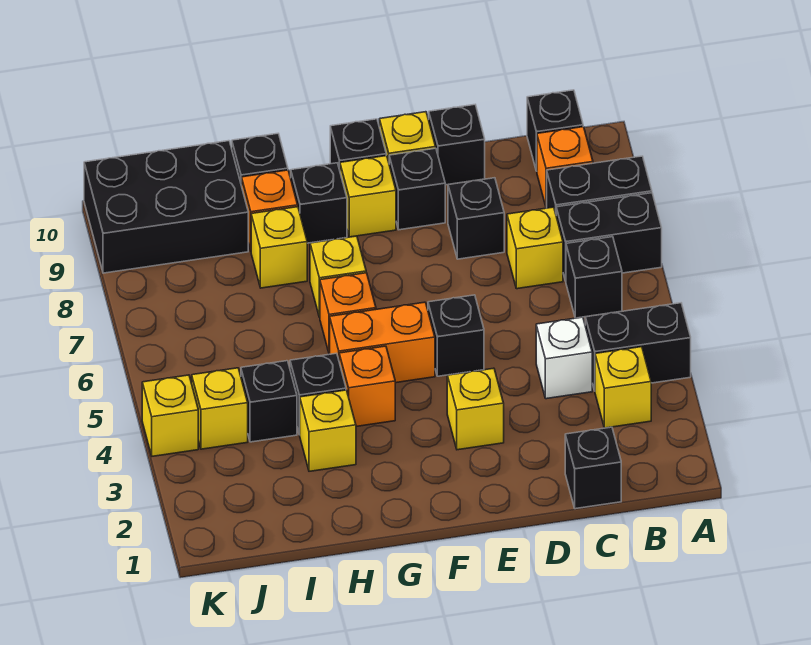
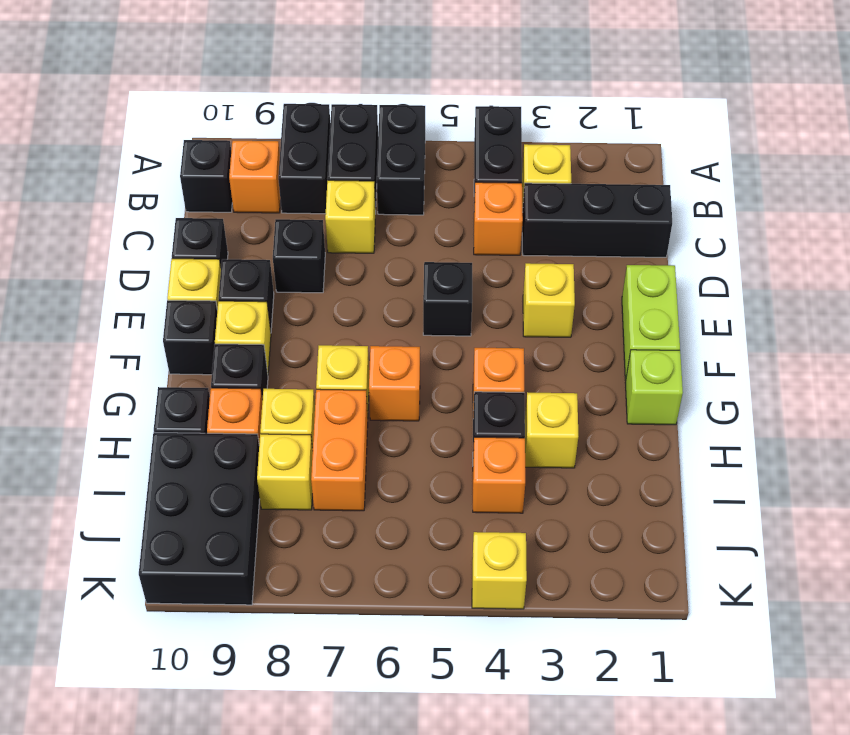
black 1x1 brick [566,237,622,318] -> black 1x2 brick [377,105,425,215]
black 1x1 brick [565,427,621,509] -> black 1x3 brick [522,183,672,257]
white 1x1 brick [536,317,592,399] -> orange 1x1 brick [474,182,523,255]
none -> lime 1x2 brick [622,265,680,380]
orange 1x2 brick [330,302,435,383] -> orange 1x2 brick moved to [311,389,368,511]
none -> lime 1x1 brick [625,350,683,425]
black 1x1 brick [241,361,297,442] -> orange 1x1 brick [473,437,525,513]
yellow 1x1 brick [192,368,248,449] -> yellow 1x1 brick moved to [257,434,313,510]

